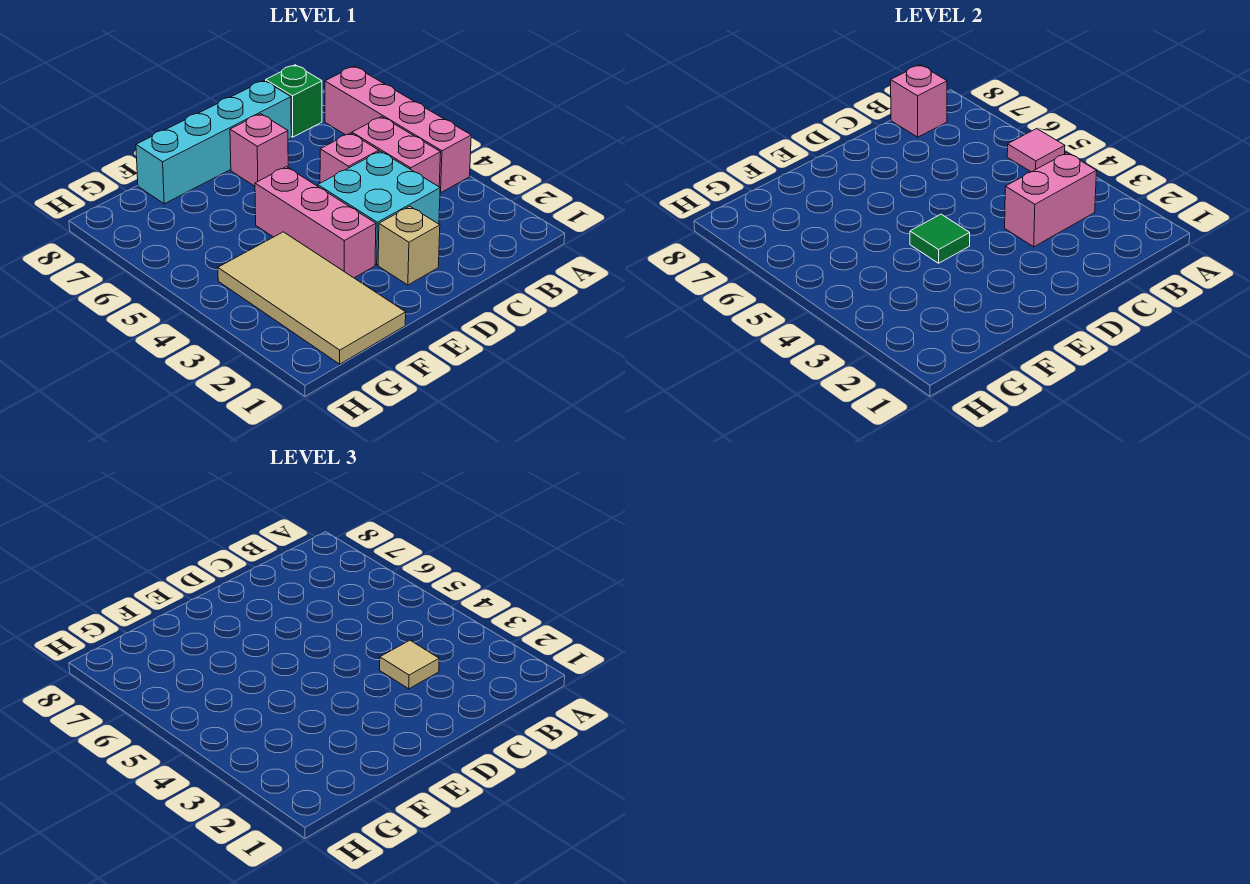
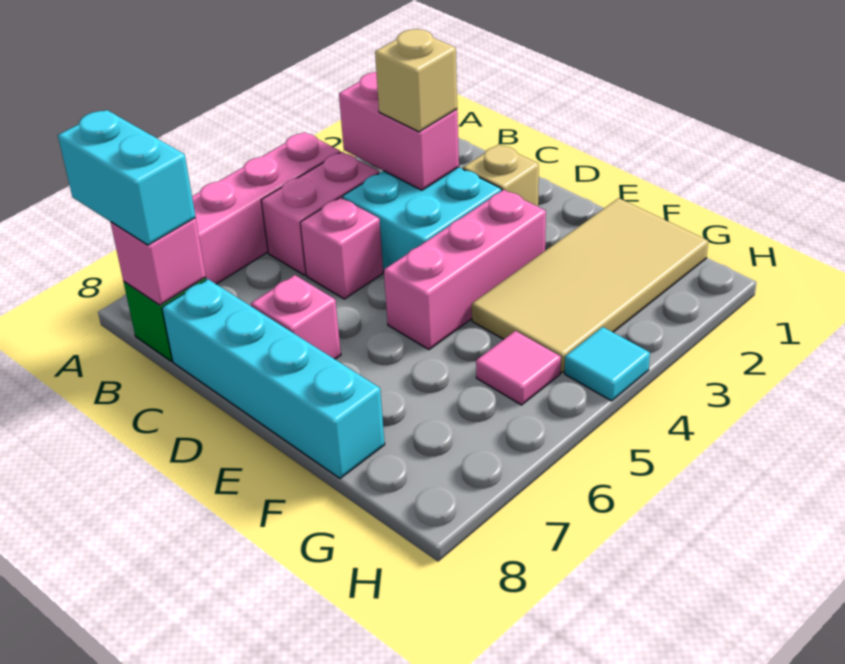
pink 1x1 tile [1007,129,1065,172] -> pink 1x1 tile moved to [476,331,561,405]
none -> cyan 1x2 brick [58,110,196,245]
tan 1x1 tile [380,640,439,689] -> tan 1x1 brick [375,29,457,132]
green 1x1 tile [910,214,970,263] -> none
none -> cyan 1x1 tile [565,327,650,401]

